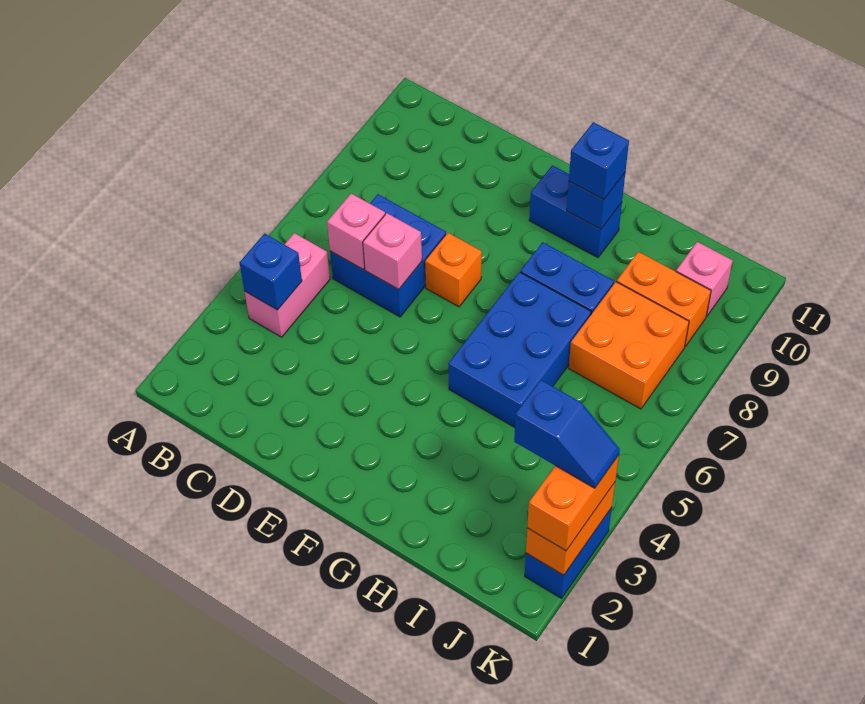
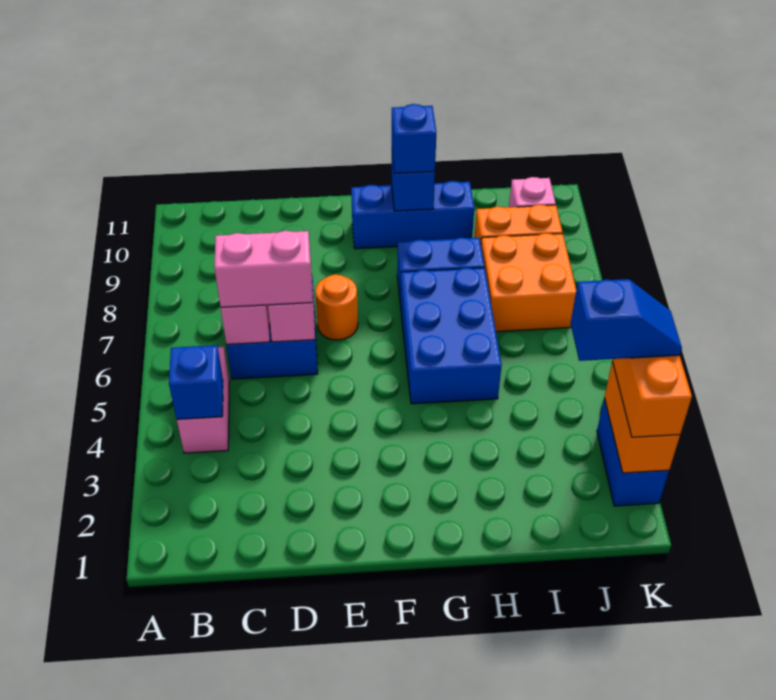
none -> pink 1x2 brick [214,231,313,307]
orange 1x1 brick [425,233,482,307] -> orange 1x1 round brick [315,274,358,340]
blue 1x2 brick [529,165,622,258] -> blue 1x3 brick [351,181,474,249]

